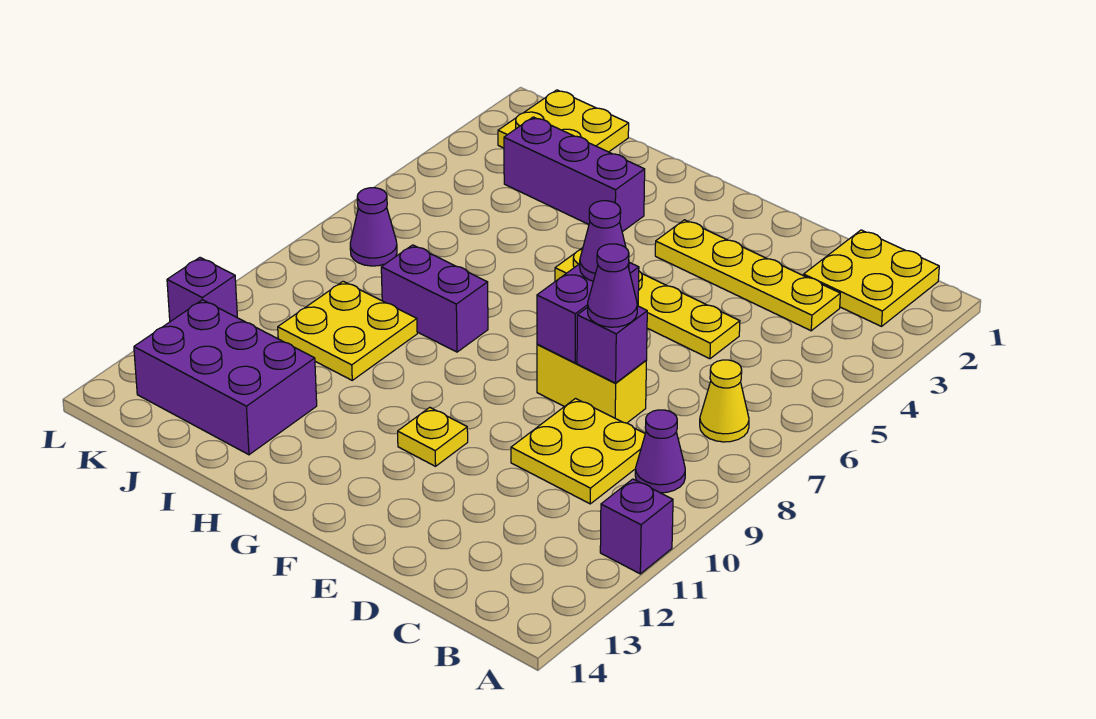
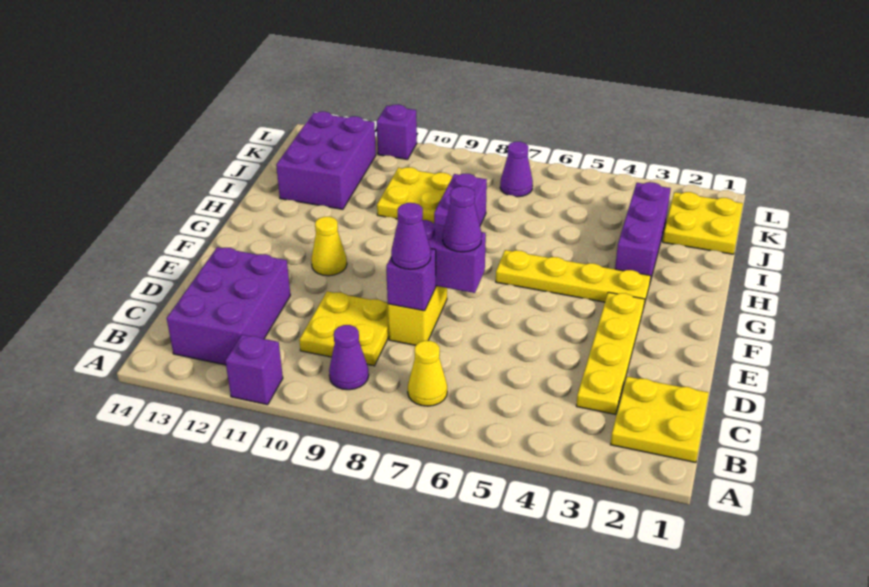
none -> purple 2x3 brick [167,247,290,365]
yellow 1x4 plate [555,248,740,359] -> yellow 1x4 plate turned to [496,250,651,308]
yellow 1x1 plate [398,407,468,466] -> yellow 1x1 cone [311,217,347,276]

